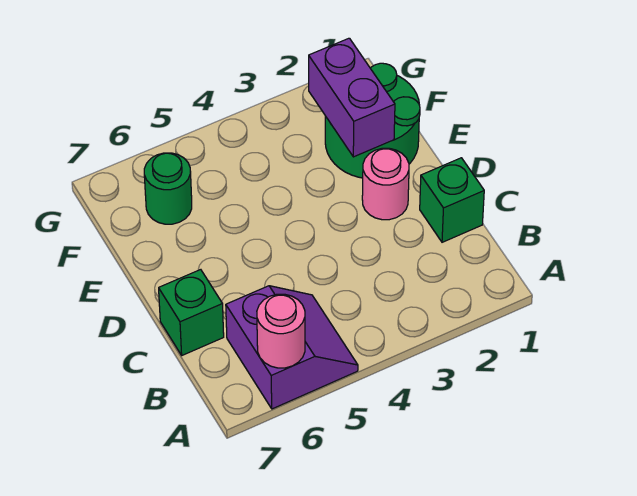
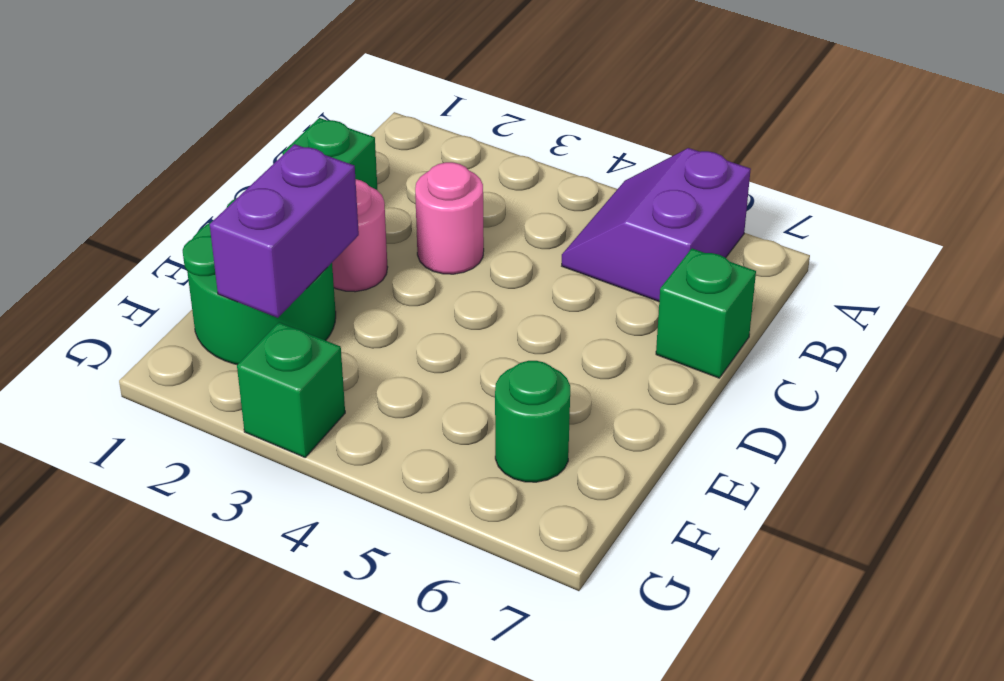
pink 1x1 round brick [257,294,305,368] -> pink 1x1 round brick moved to [415,162,484,274]
none -> green 1x1 brick [237,322,345,457]

